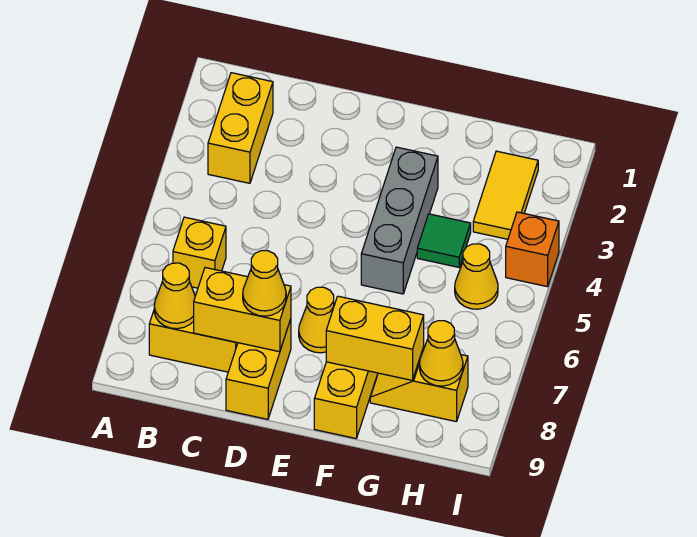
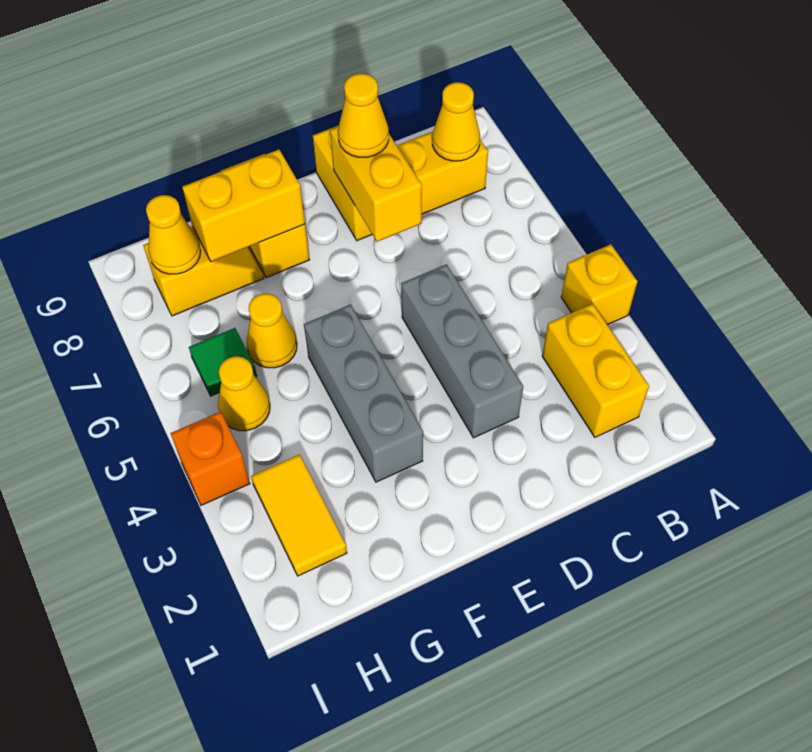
yellow 1x1 brick [173,217,226,288] -> yellow 1x1 brick moved to [561,244,637,325]
yellow 1x2 brick [194,268,291,352] -> yellow 1x2 brick turned to [330,127,422,242]
none -> grey 1x3 brick [401,264,523,438]
yellow 1x1 cone [299,287,334,353] -> yellow 1x1 cone moved to [247,293,297,368]
green 1x1 tile [417,214,471,267] -> green 1x1 tile moved to [189,328,257,396]

